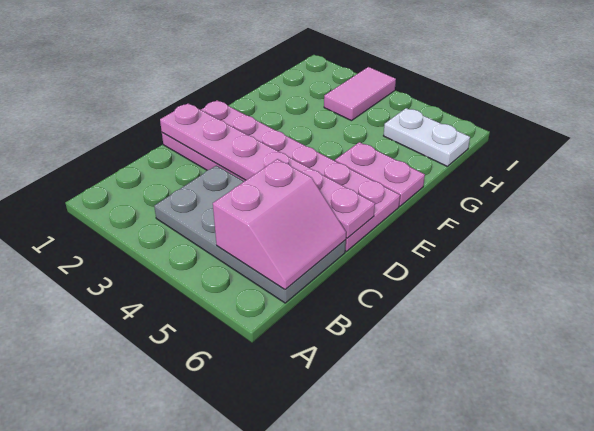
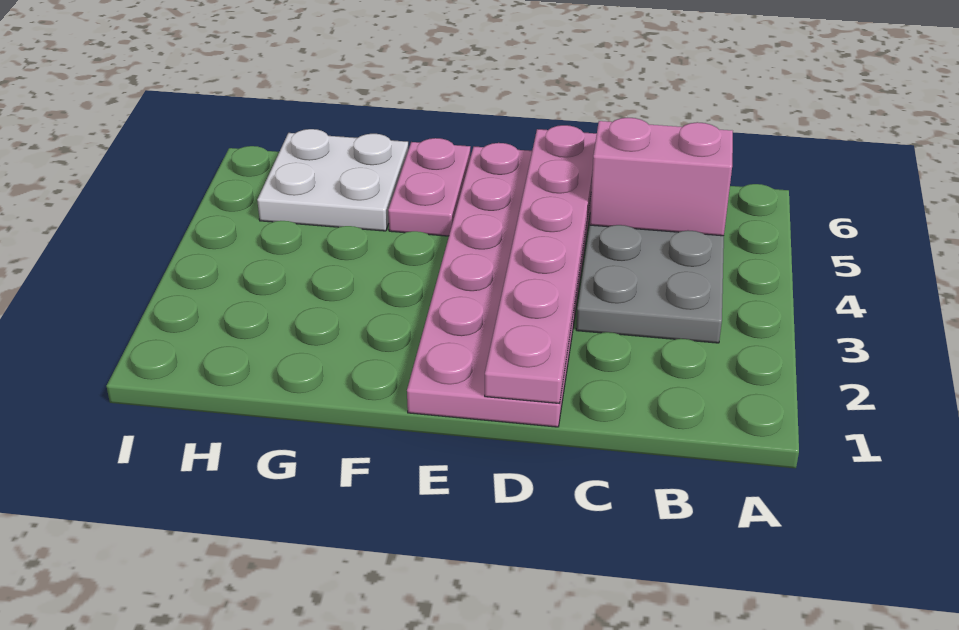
pink 1x2 tile [324,67,396,121] -> none
white 1x2 plate [384,108,470,166] -> white 2x2 plate [257,129,408,231]

